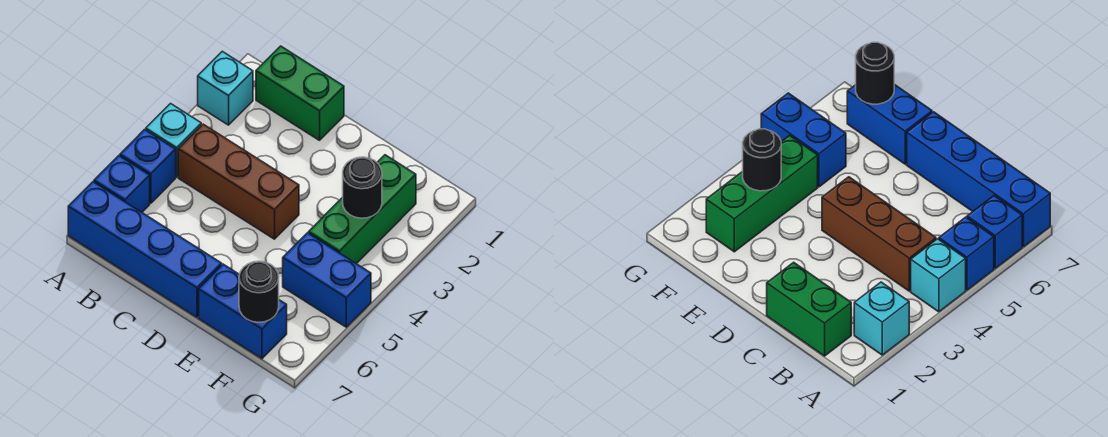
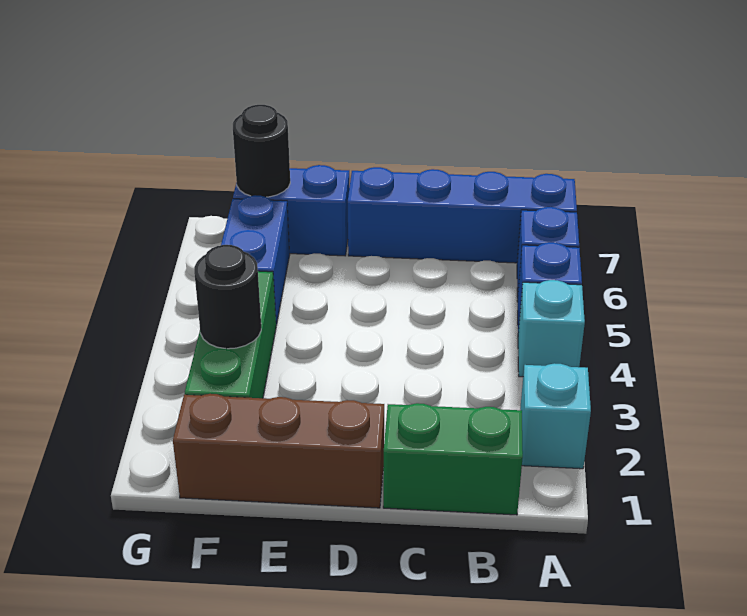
brown 1x3 brick [178,124,299,239] -> brown 1x3 brick moved to [173,394,384,508]
blue 1x2 brick [283,233,371,327] -> blue 1x2 brick turned to [221,195,290,325]

